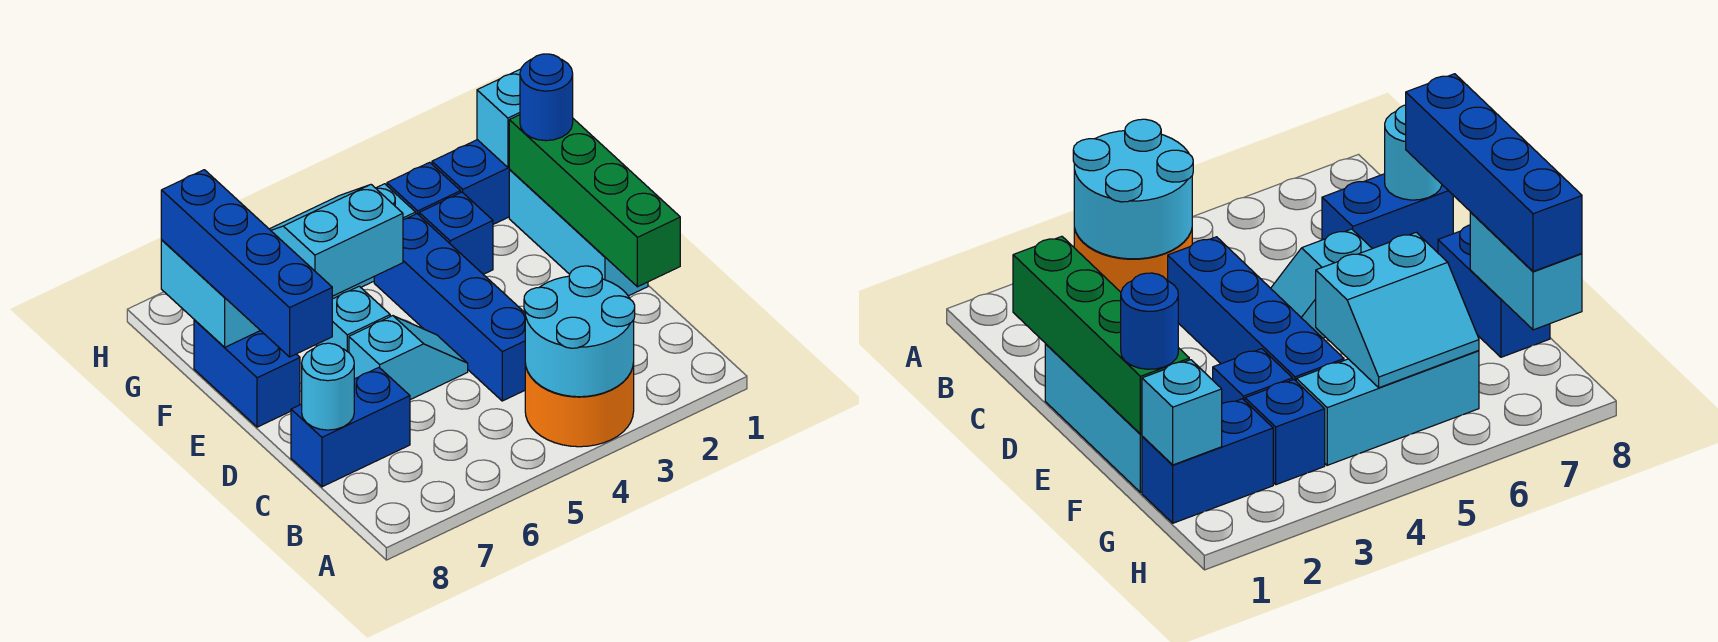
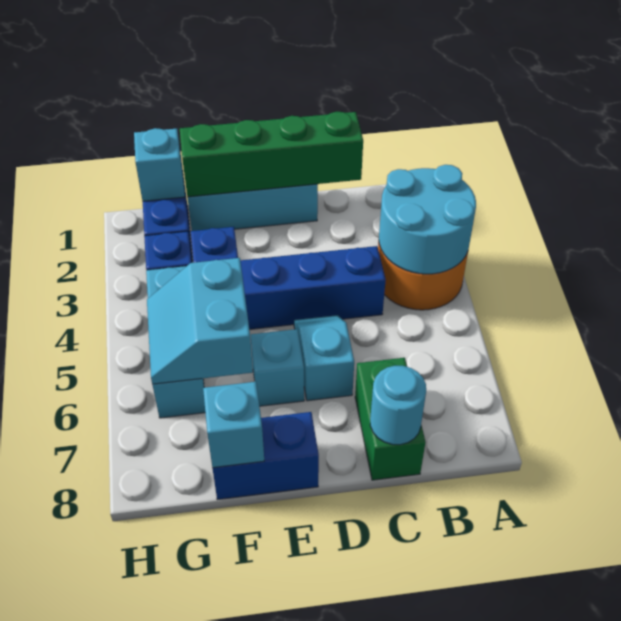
blue 1x2 brick [291,368,410,487] -> green 1x2 brick [355,358,426,480]
blue 1x4 brick [161,170,332,357] -> none
blue 1x1 round brick [520,54,573,141] -> none
cyan 1x2 brick [161,240,260,347] -> cyan 1x1 brick [203,382,264,468]

